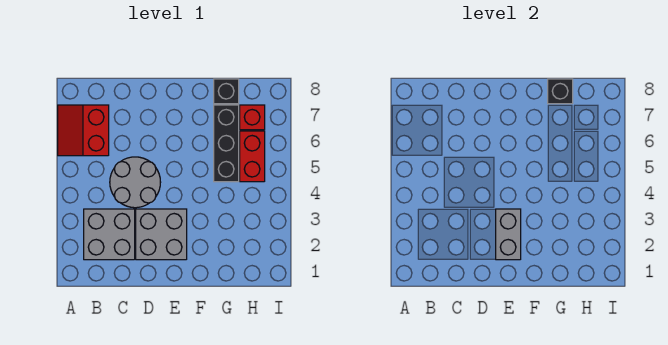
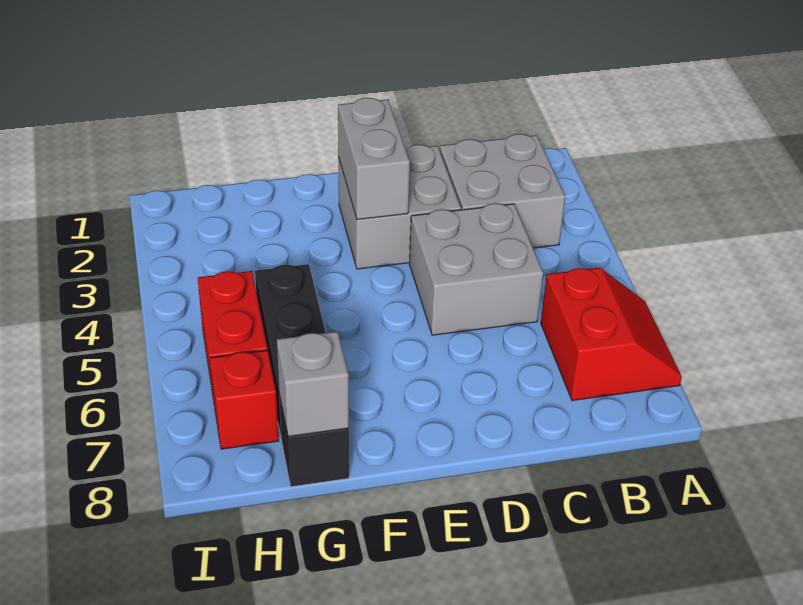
grey 2x2 round brick [110,157,161,208] -> grey 2x2 brick [410,203,543,335]
black 1x1 brick [548,79,573,104] -> grey 1x1 brick [277,331,349,437]

